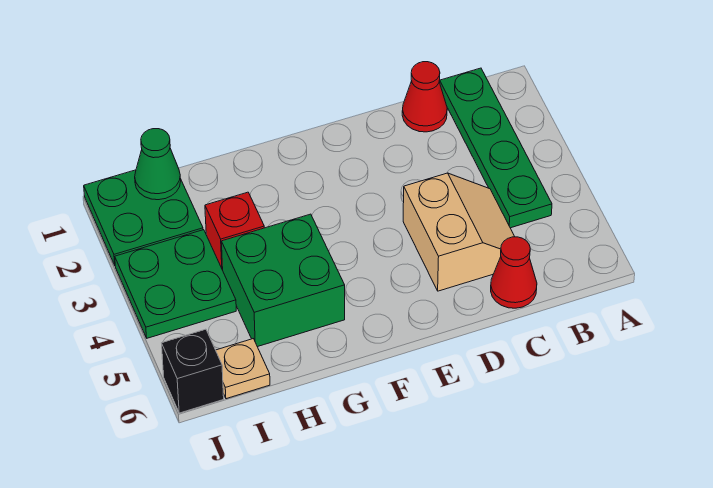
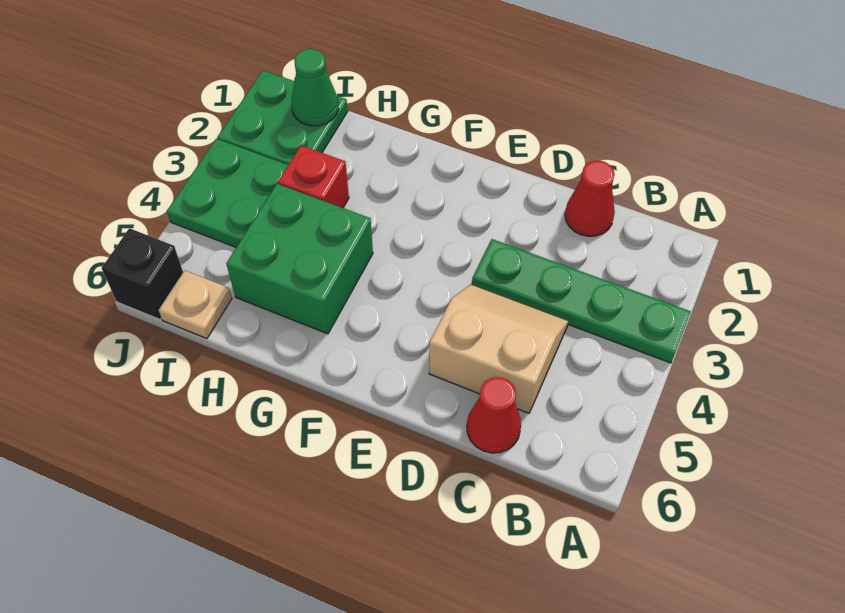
green 1x4 plate [440,68,552,228] -> green 1x4 plate turned to [472,239,691,363]
tan 2x2 slope [403,173,515,291] -> tan 2x2 slope turned to [429,284,568,413]

